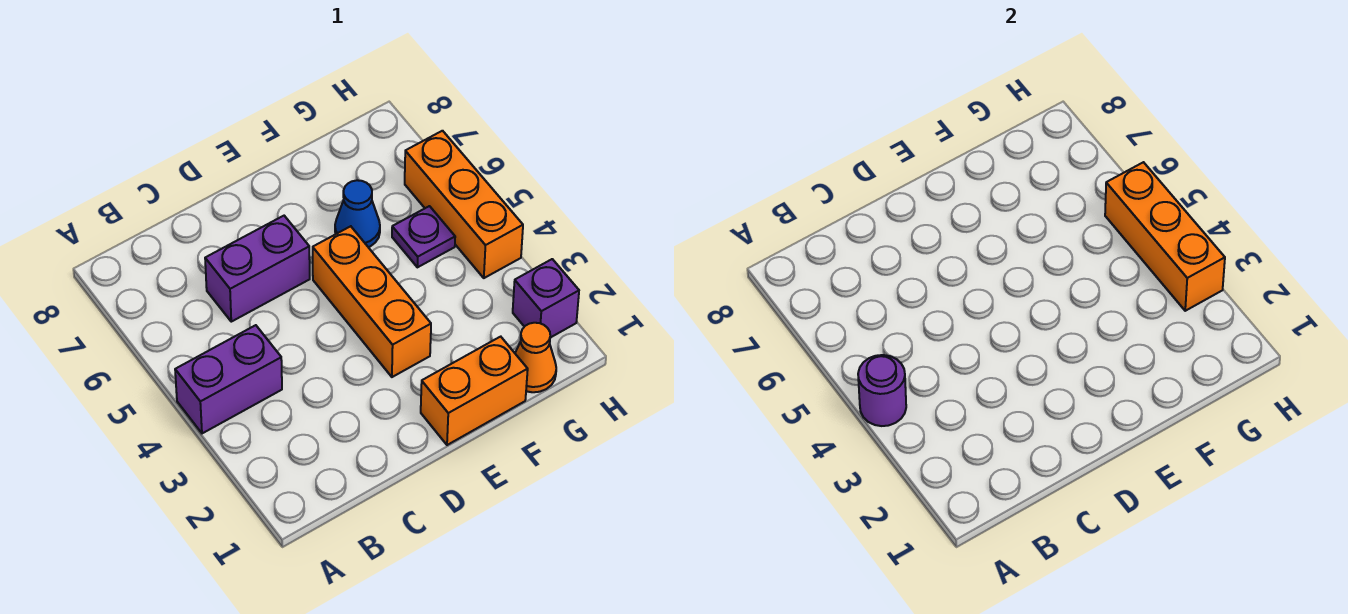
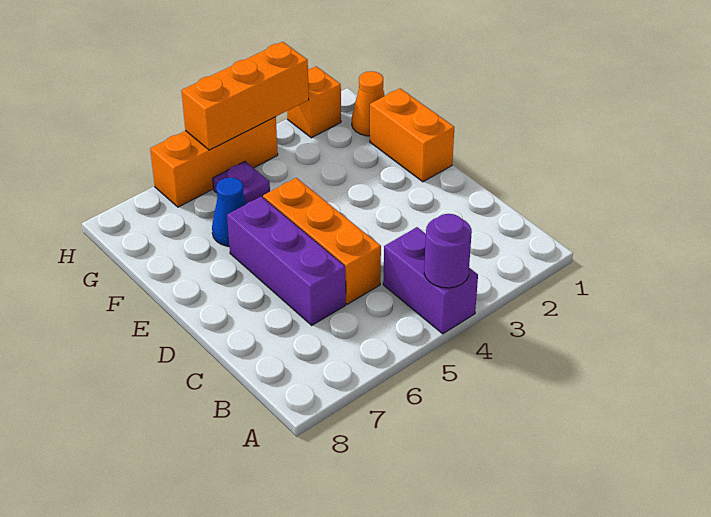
purple 1x2 brick [205,216,310,322] -> purple 1x3 brick [227,196,346,325]
orange 1x3 brick [313,226,431,377] -> orange 1x3 brick turned to [263,178,381,304]
purple 1x1 brick [513,259,579,338] -> orange 1x1 brick [287,66,341,138]

